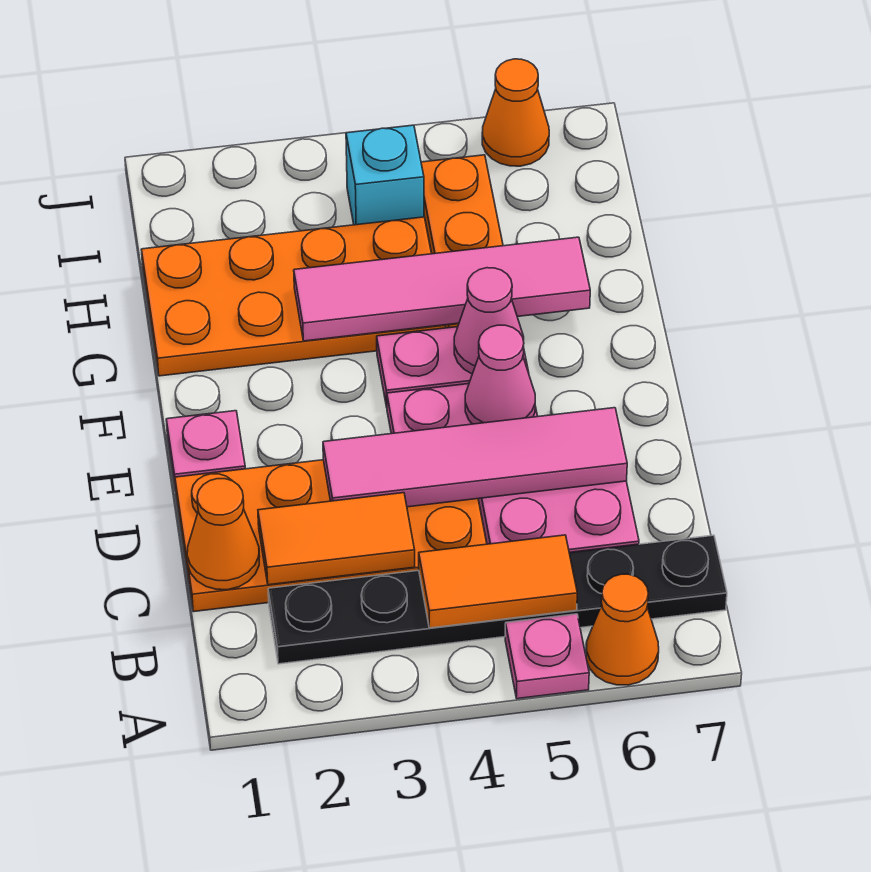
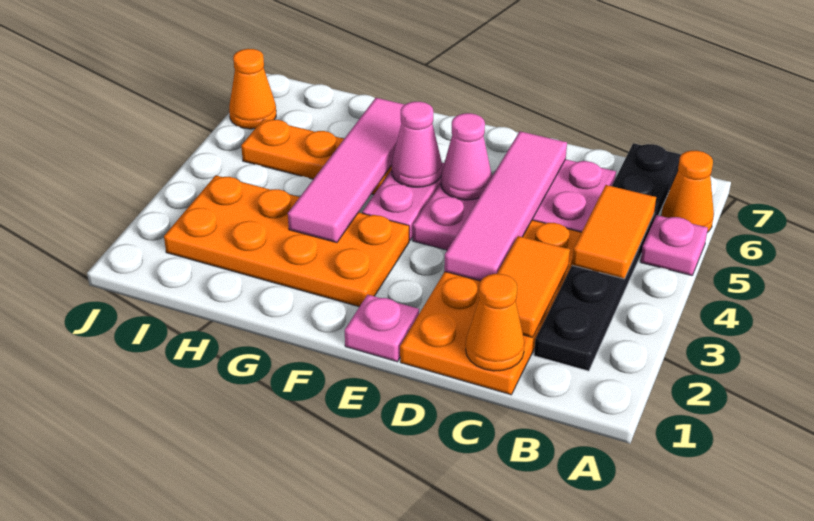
orange 2x4 plate [141,217,445,376] -> orange 2x4 plate turned to [164,175,409,307]
cyan 1x1 brick [346,125,424,225] -> none

